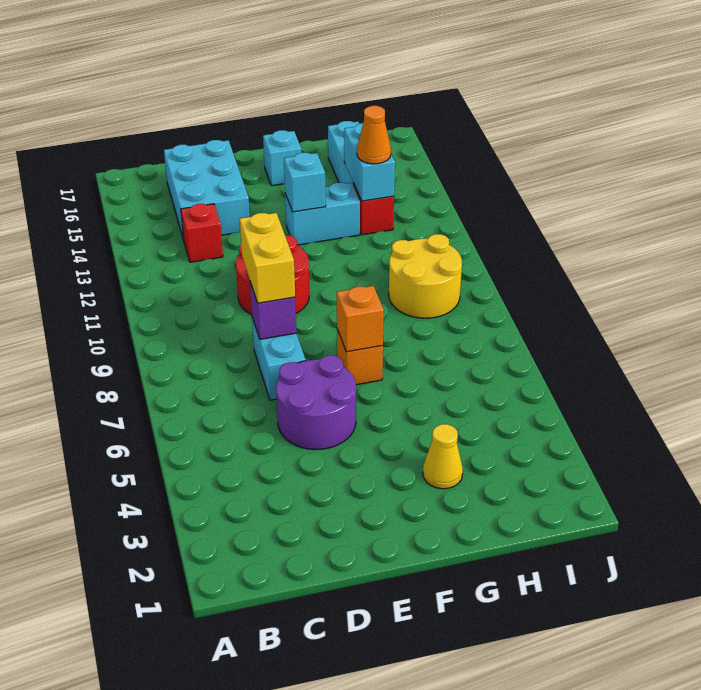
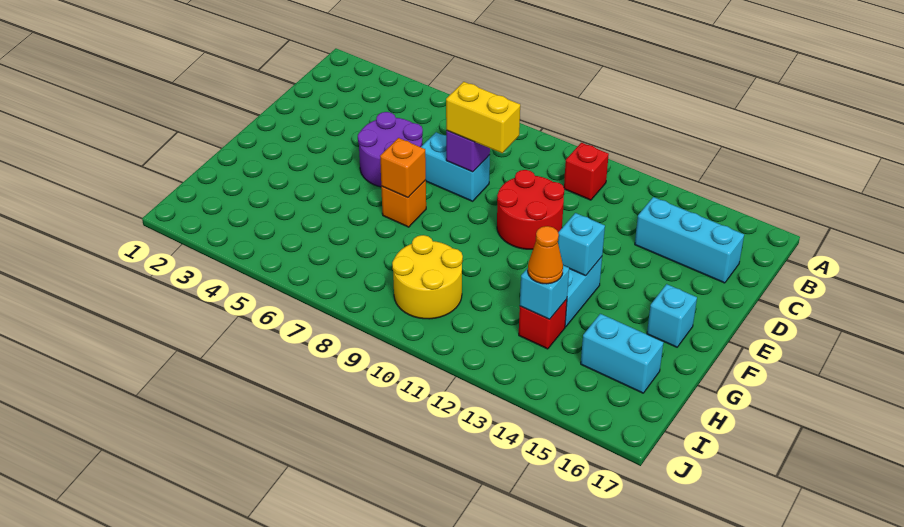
red 1x1 brick [181,204,223,262] -> red 1x1 brick moved to [564,143,609,200]
cyan 2x3 brick [164,140,250,240] -> cyan 1x3 brick [635,197,744,283]
yellow 1x1 cone [423,424,463,489] -> none
cyan 1x2 brick [344,123,395,201] -> cyan 1x1 brick [520,265,569,319]

